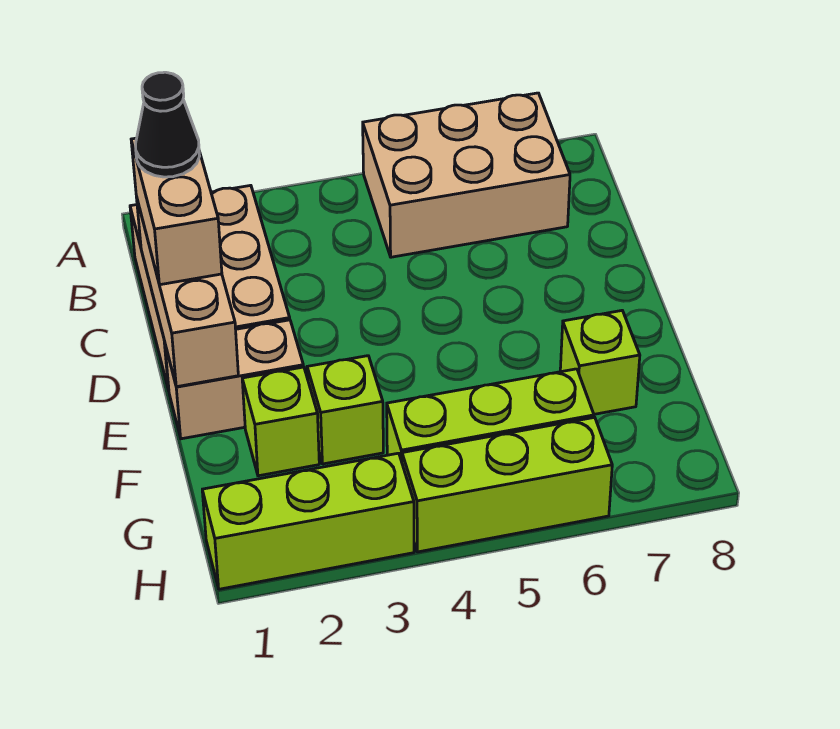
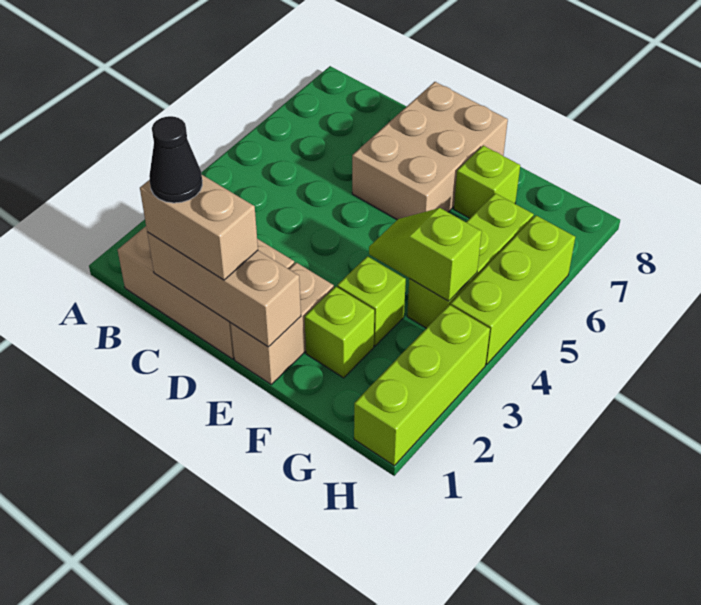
tan 2x3 brick [363,93,570,257] -> tan 2x3 brick moved to [352,82,508,220]
none -> lime 1x2 slope [369,208,482,301]

